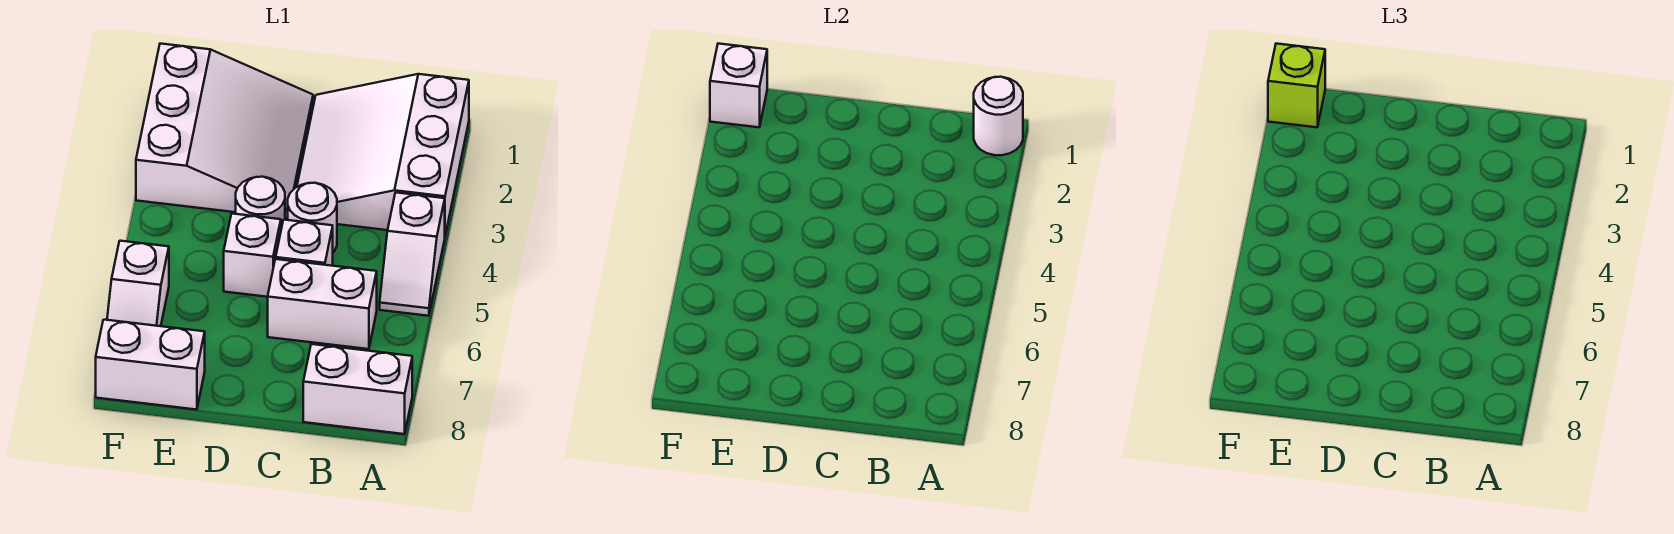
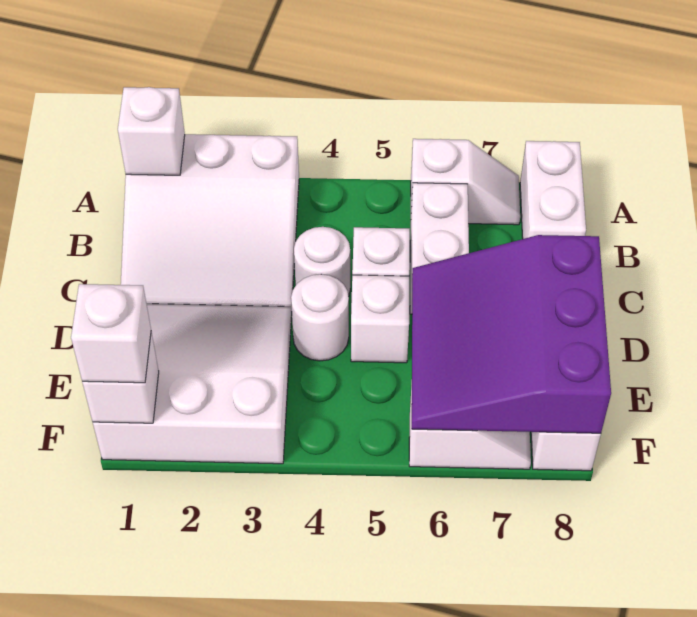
white 1x1 round brick [974,77,1023,155] -> white 1x1 brick [118,87,185,175]
white 1x2 slope [380,193,445,316] -> white 1x2 slope moved to [411,139,520,225]
none -> purple 3x3 slope [412,235,611,433]
lime 1x1 brick [1268,44,1325,127] -> white 1x1 brick [71,284,151,383]

